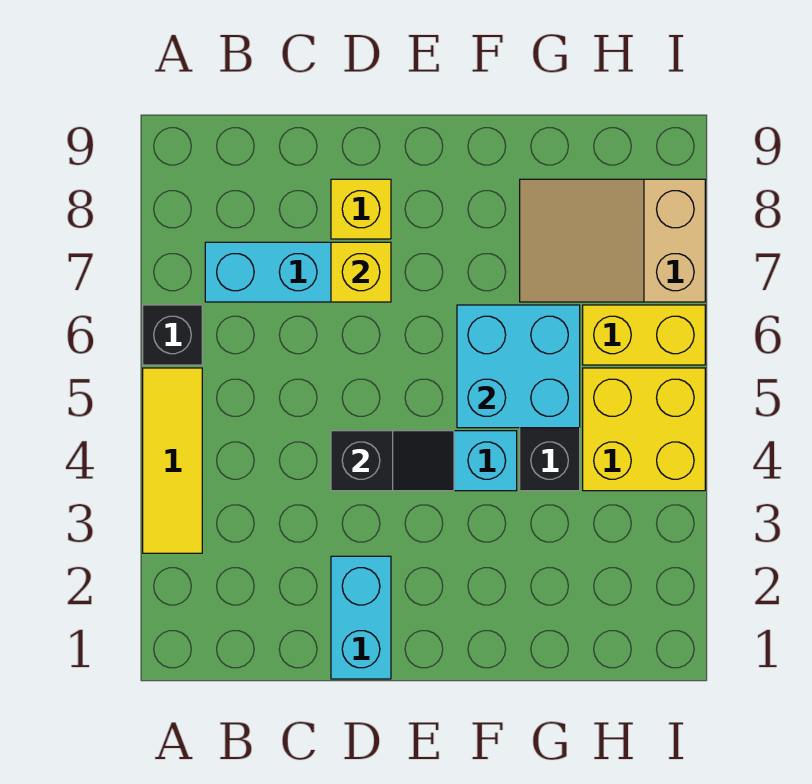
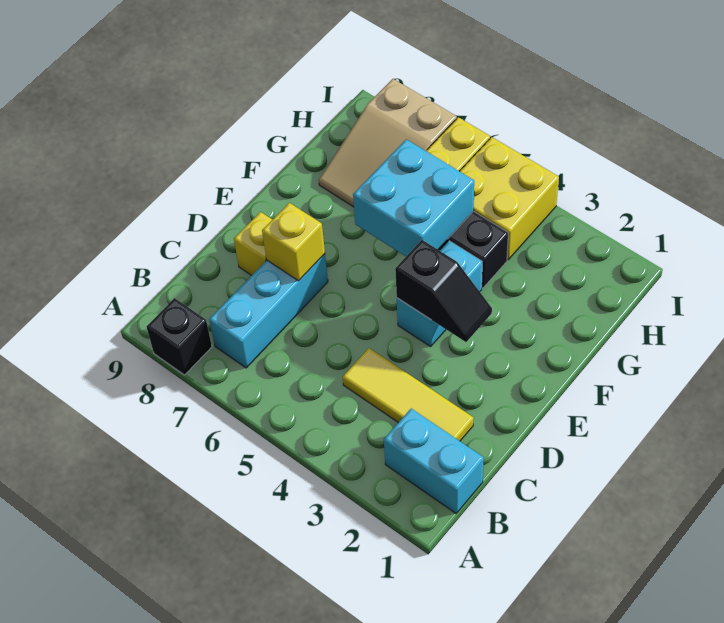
yellow 1x3 tile [143,368,202,553] -> yellow 1x3 tile moved to [343,348,474,441]
black 1x1 brick [143,305,202,365] -> black 1x1 brick moved to [147,298,212,375]
cyan 1x2 brick [331,556,391,679] -> cyan 1x2 brick moved to [384,409,484,513]
black 1x2 slope [331,431,454,491] -> black 1x2 slope turned to [395,240,492,342]

